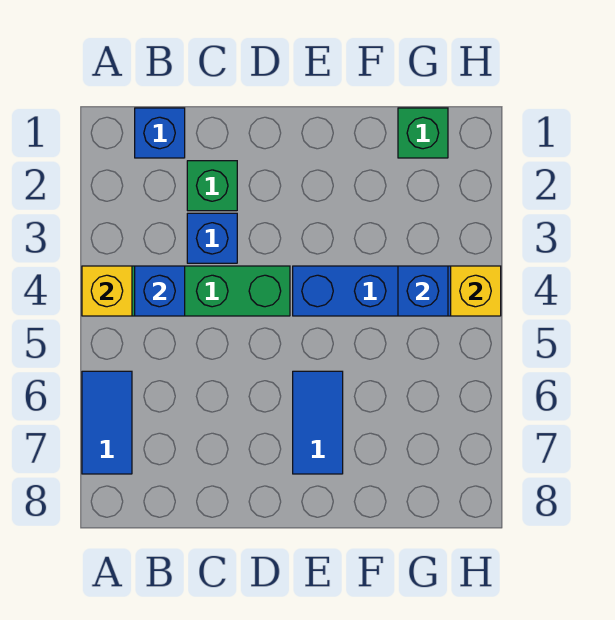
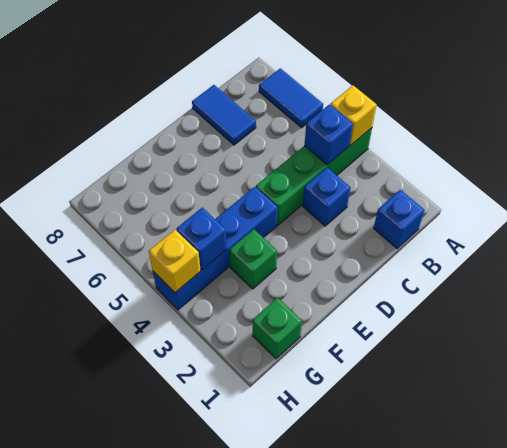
green 1x1 brick [187,161,237,211] -> green 1x1 brick moved to [229,229,277,289]
blue 1x2 tile [293,371,343,474] -> blue 1x2 tile moved to [192,85,256,145]

